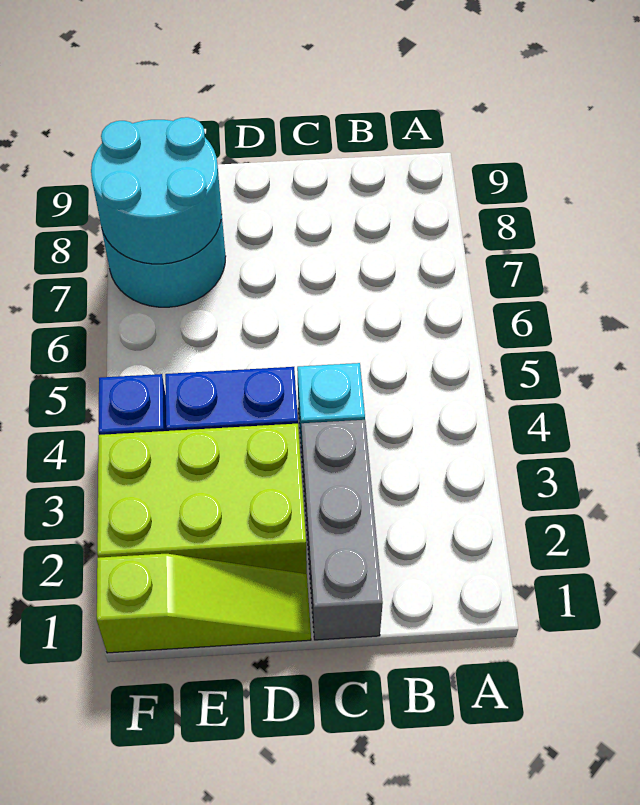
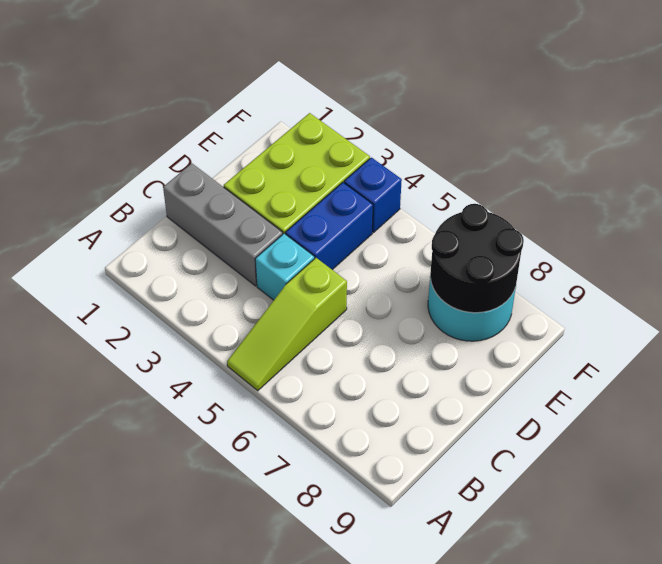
lime 1x3 slope [97,554,311,653] -> lime 1x3 slope moved to [227,258,347,391]
cyan 2x2 round brick [91,117,222,264] -> black 2x2 round brick [430,204,524,313]

